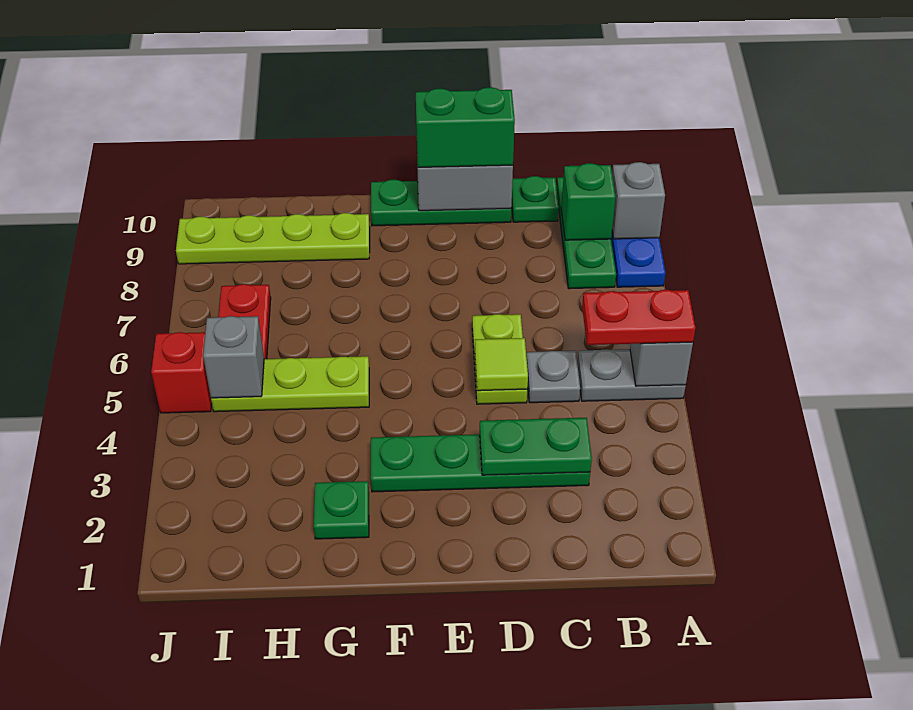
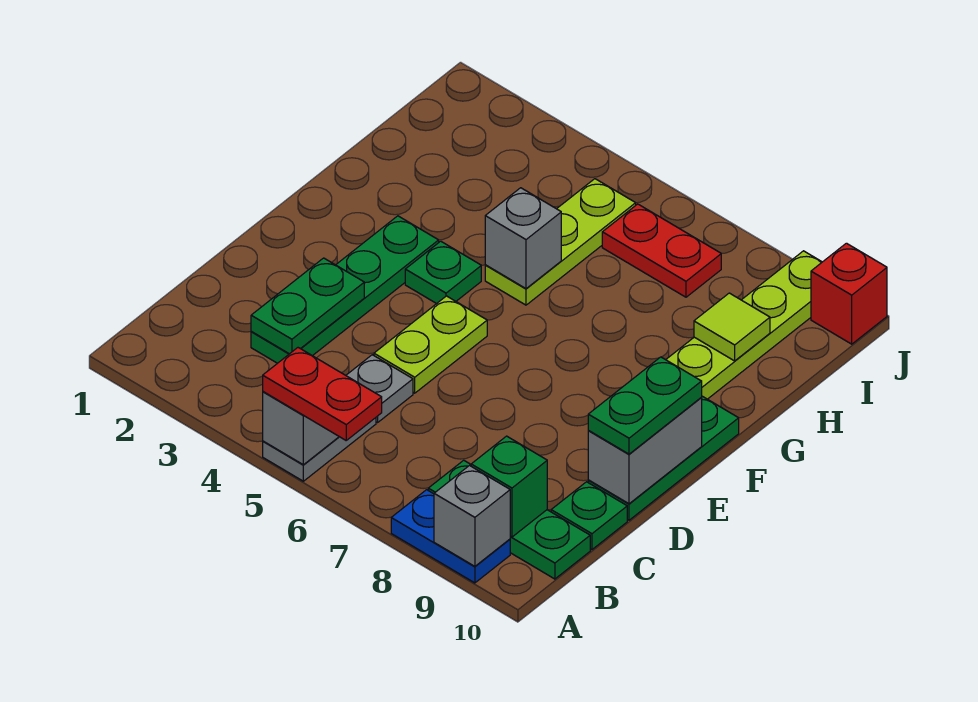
red 1x2 plate [582,290,695,345] -> red 1x2 plate turned to [263,348,382,440]
lime 1x2 plate [472,314,527,404] -> lime 1x2 plate turned to [374,296,487,393]
lime 1x1 tile [475,338,528,391] -> lime 1x1 tile moved to [694,293,770,361]
green 1x2 brick [416,87,515,167] -> green 1x2 plate [588,357,702,454]
green 1x1 plate [314,481,369,539] -> green 1x1 plate moved to [405,241,481,304]
grey 1x1 brick [203,316,264,398] -> grey 1x1 brick moved to [485,188,561,289]
red 1x1 brick [151,332,212,413] -> red 1x1 brick moved to [811,243,887,344]

